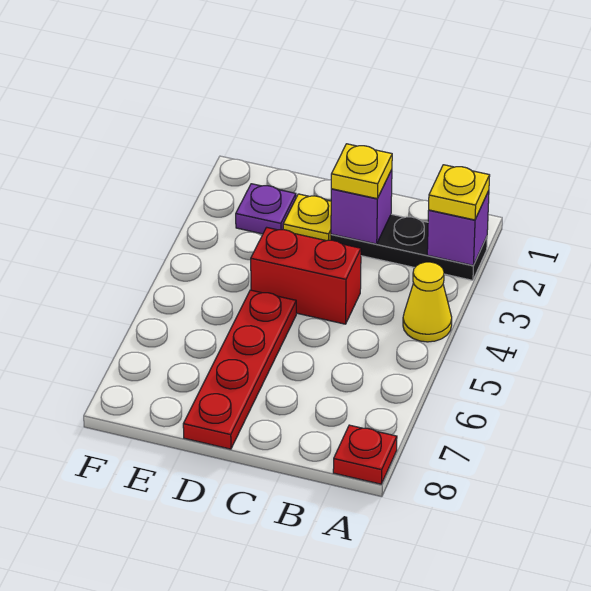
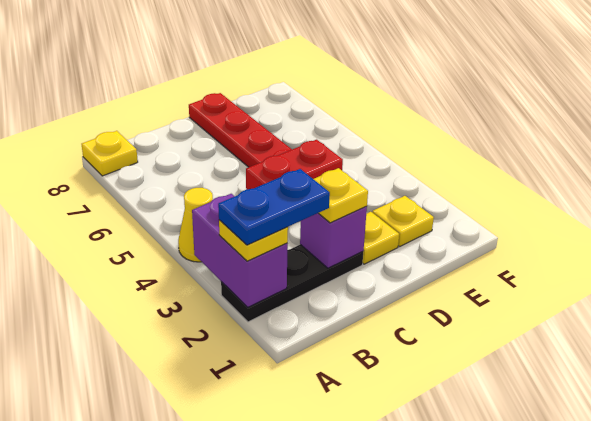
purple 1x1 brick [427,191,489,265] -> purple 1x2 brick [192,194,288,307]
none -> blue 1x2 plate [218,169,330,245]
red 1x1 plate [333,425,397,484] -> yellow 1x1 plate [82,131,138,176]
purple 1x1 plate [236,184,296,234] -> yellow 1x1 plate [372,196,434,246]

